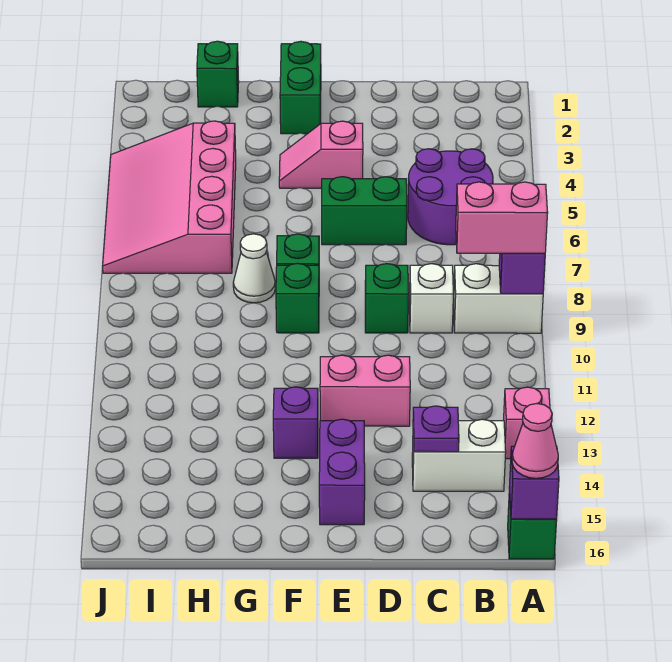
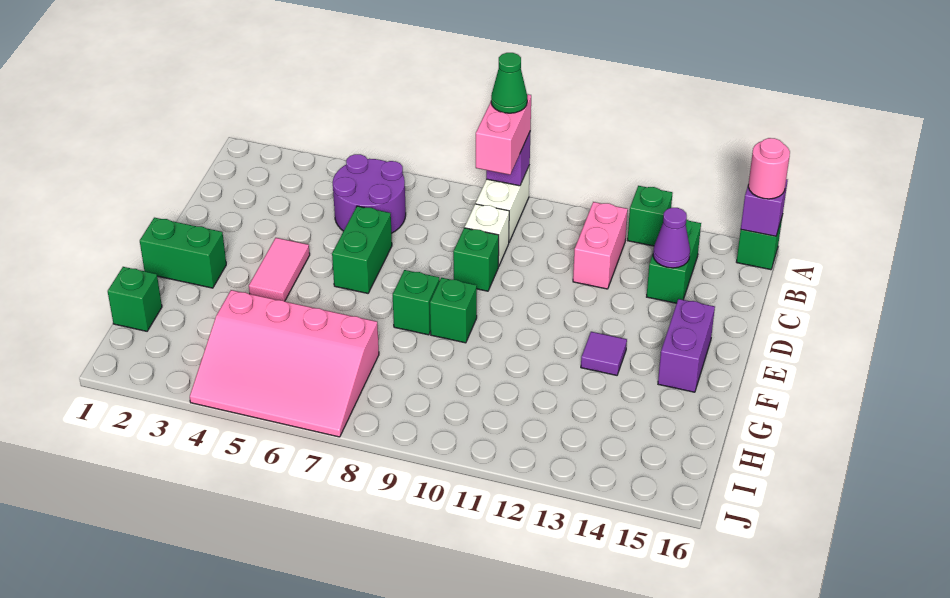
none -> green 1x1 cone [491,53,527,113]
pink 1x1 brick [504,387,550,459] -> green 1x1 brick [628,186,672,246]
pink 1x1 cone [512,404,558,478] -> pink 1x1 round brick [748,138,790,199]
white 1x2 brick [412,419,506,491] -> green 1x2 brick [647,220,701,303]
purple 1x1 plate [413,406,459,452] -> purple 1x1 cone [653,208,690,268]
pink 1x2 brick [320,355,410,426] -> pink 1x2 brick moved to [573,202,628,289]
pink 1x2 slope [279,121,363,188] -> pink 1x2 tile [249,238,310,301]
purple 1x2 brick [319,419,365,525] -> purple 1x2 brick turned to [658,299,715,392]
purple 1x1 brick [273,387,318,458] -> purple 1x1 tile [581,332,627,375]
white 1x1 cone [233,234,275,303] -> none

